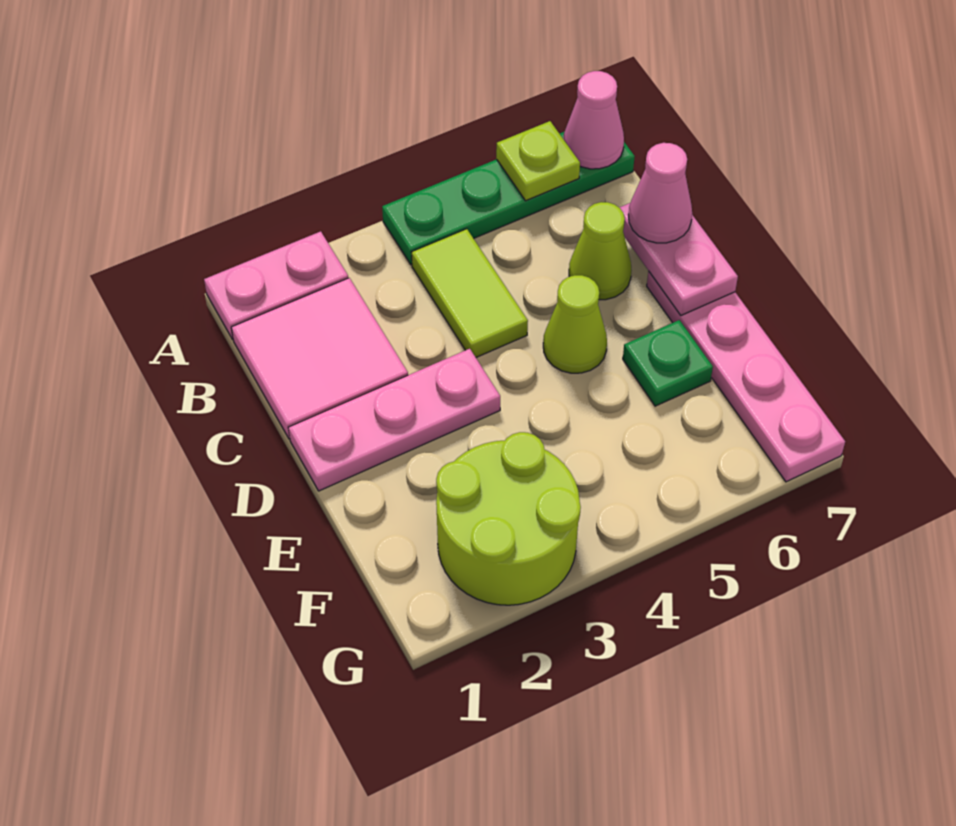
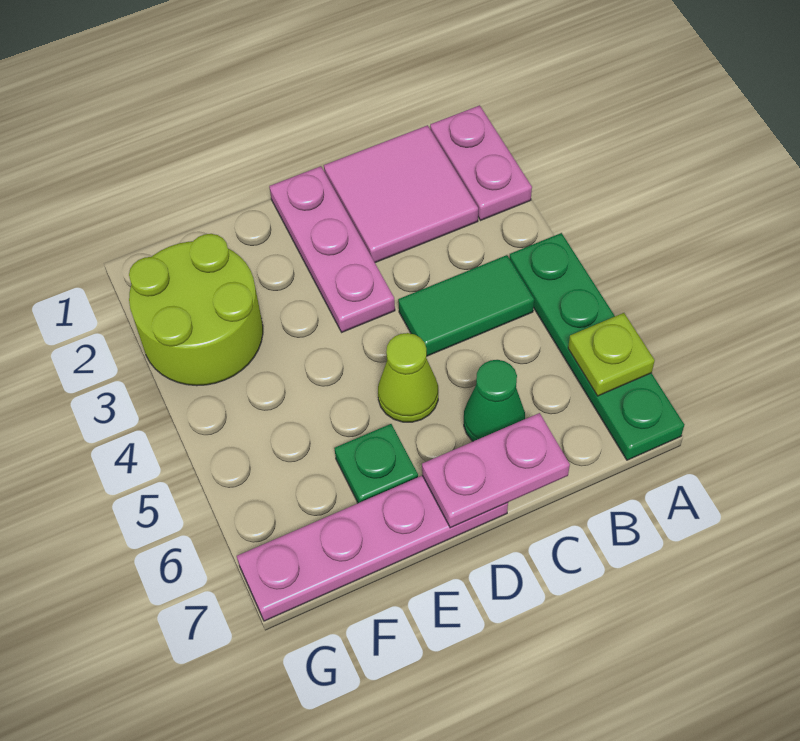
pink 1x1 cone [563,71,624,169] -> none
lime 1x2 tile [411,229,528,357] -> green 1x2 tile [398,255,534,356]
lime 1x1 cone [569,202,631,300] -> green 1x1 cone [464,360,525,441]
pink 1x1 cone [629,143,692,243] -> none

